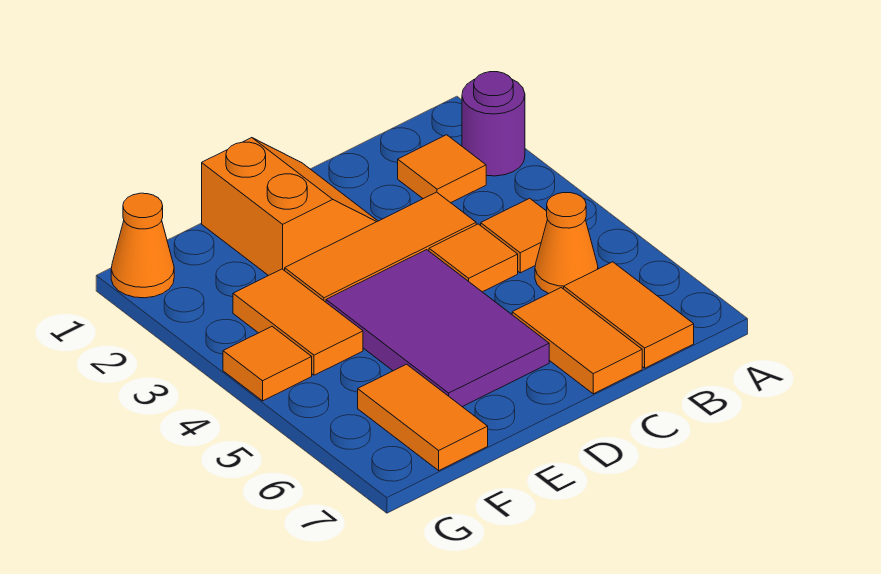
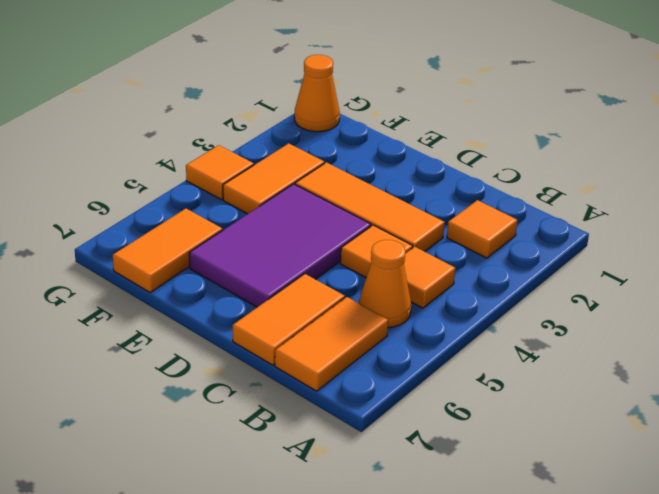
purple 1x1 round brick [462,72,525,176] -> none
orange 2x2 slope [202,138,377,276] -> none

